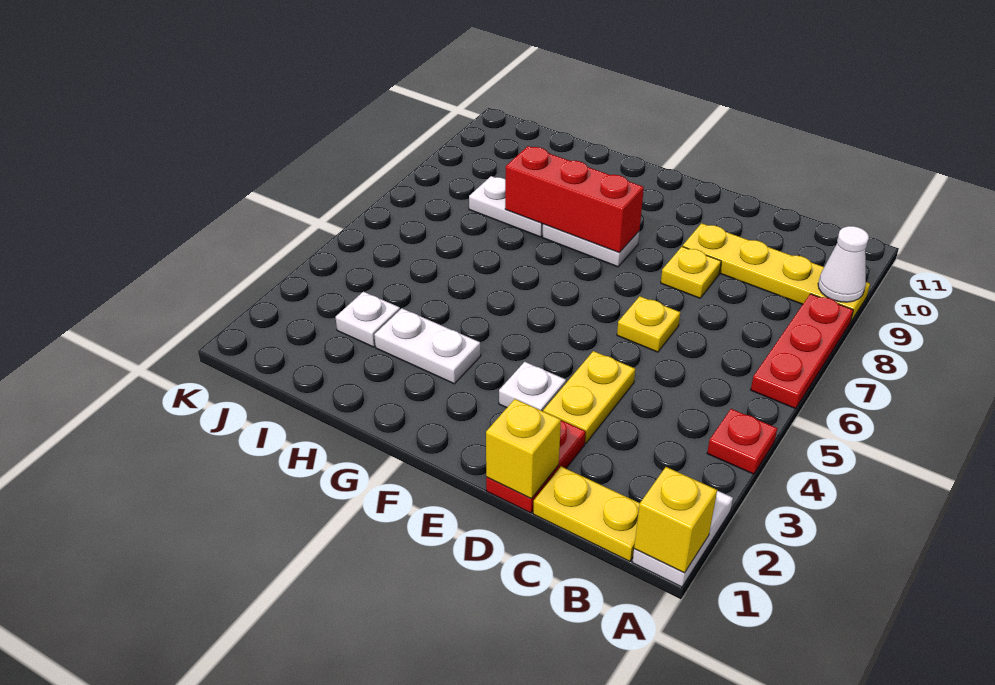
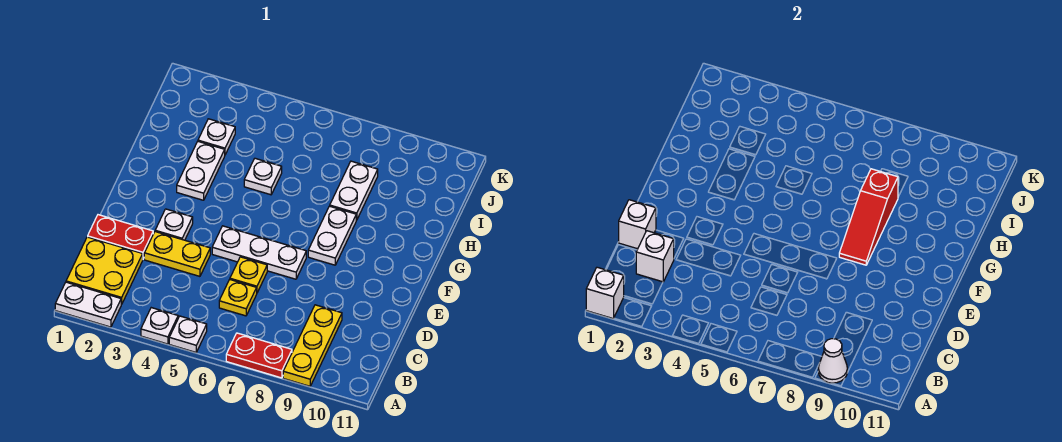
yellow 1x1 brick [634,467,717,573] -> white 1x1 brick [586,267,624,319]
red 1x1 plate [707,409,777,474] -> white 1x1 plate [141,308,178,344]
none -> white 1x1 plate [169,316,207,352]
red 1x3 plate [751,294,853,409] -> red 1x2 plate [226,333,292,378]
yellow 1x4 plate [683,223,870,322] -> yellow 1x3 plate [283,305,342,386]
yellow 1x2 plate [533,466,640,562] -> yellow 2x2 plate [66,237,143,304]
none -> white 1x1 brick [636,231,674,282]
yellow 1x1 brick [486,399,561,499] -> white 1x1 brick [619,200,656,249]
yellow 1x1 plate [661,247,721,298] -> yellow 1x1 plate moved to [219,280,257,316]
none -> white 1x3 plate [212,226,306,279]
red 1x3 brick [505,146,644,253] -> red 1x3 slope [839,169,898,265]
none -> white 1x1 plate [244,158,282,195]

